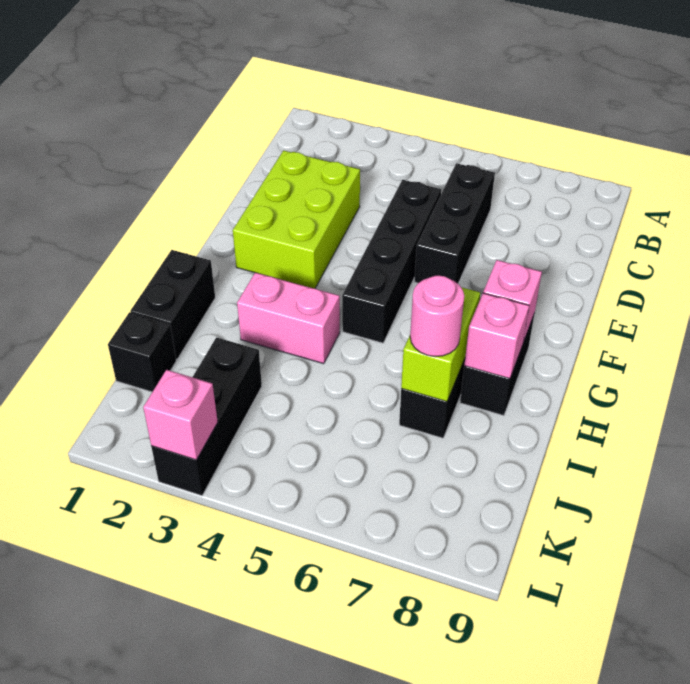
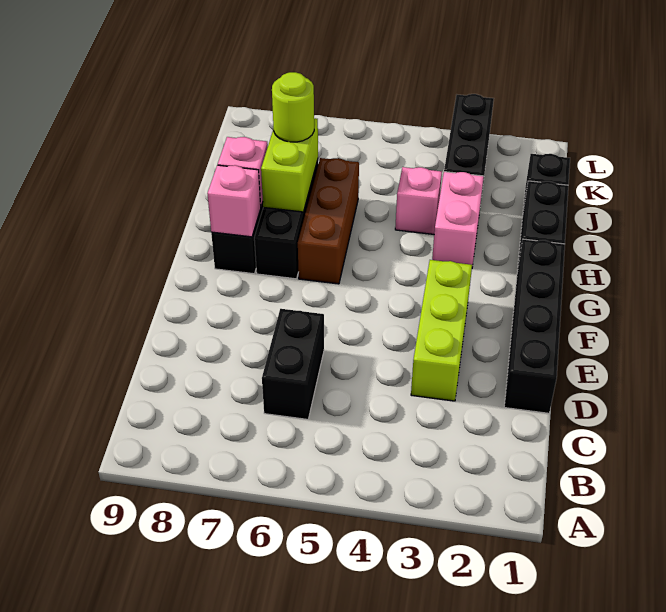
black 1x3 brick [414,163,495,284] -> black 1x2 brick [262,309,324,419]
lime 2x3 brick [233,150,360,288] -> lime 1x3 brick [411,260,472,401]
black 1x4 brick [342,180,441,343] -> black 1x4 brick moved to [504,239,565,413]
none -> brown 1x3 brick [298,158,359,284]
pink 1x2 brick [237,273,340,364] -> pink 1x2 brick turned to [432,172,484,267]
pink 1x1 round brick [410,276,464,357] -> lime 1x1 round brick [272,72,314,142]
pink 1x1 brick [143,370,218,460] -> pink 1x1 brick moved to [395,167,442,234]

